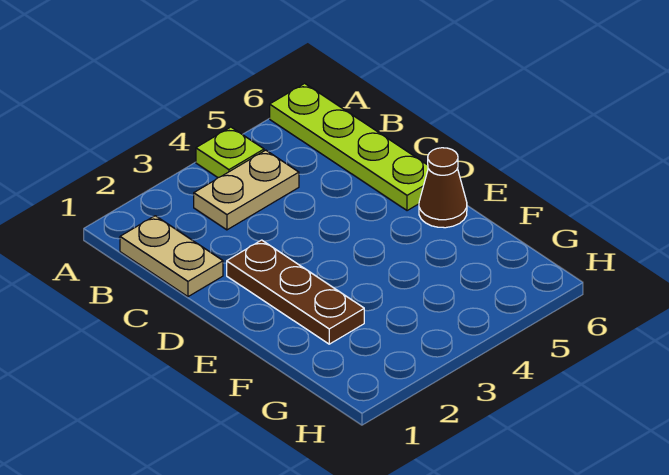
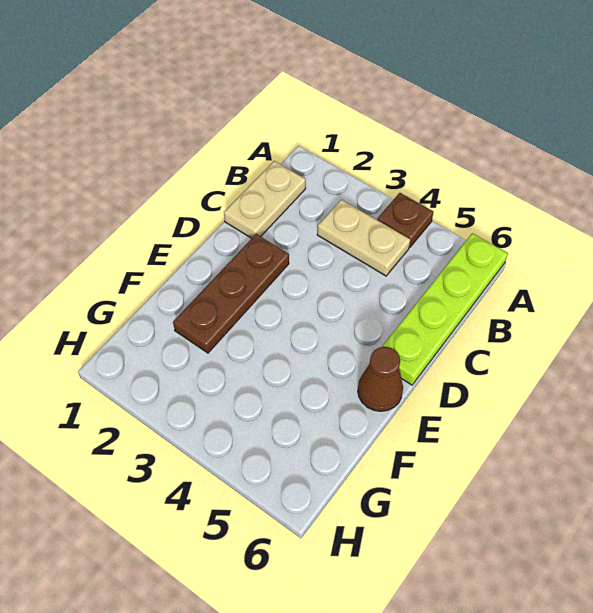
lime 1x1 plate [196,127,264,178] -> brown 1x1 plate [377,193,434,247]

